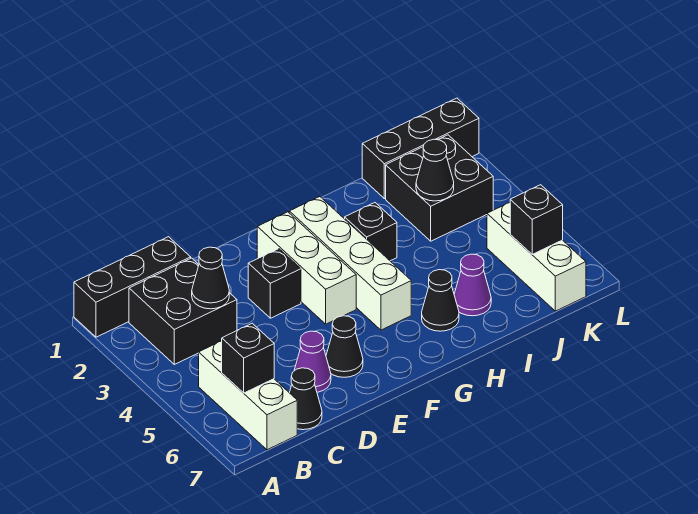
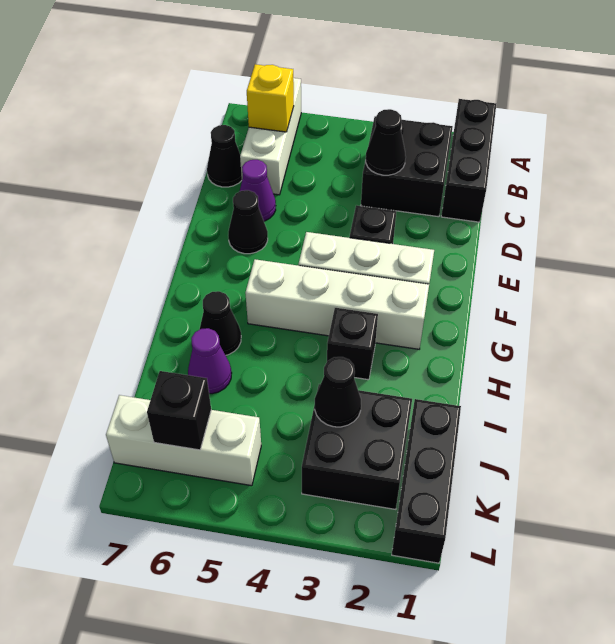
white 1x3 brick [199,341,297,450] -> white 1x3 brick turned to [240,78,301,195]
black 1x1 brick [222,323,274,393] -> yellow 1x1 brick [247,64,294,132]

